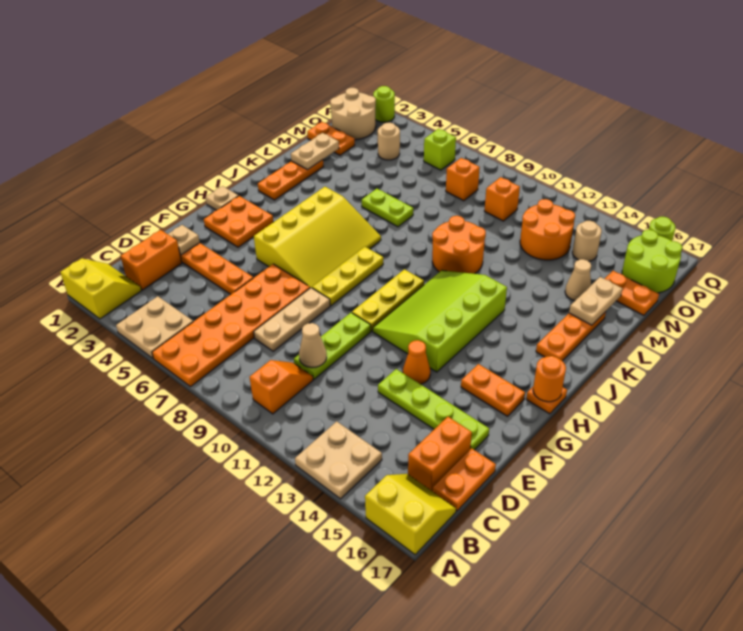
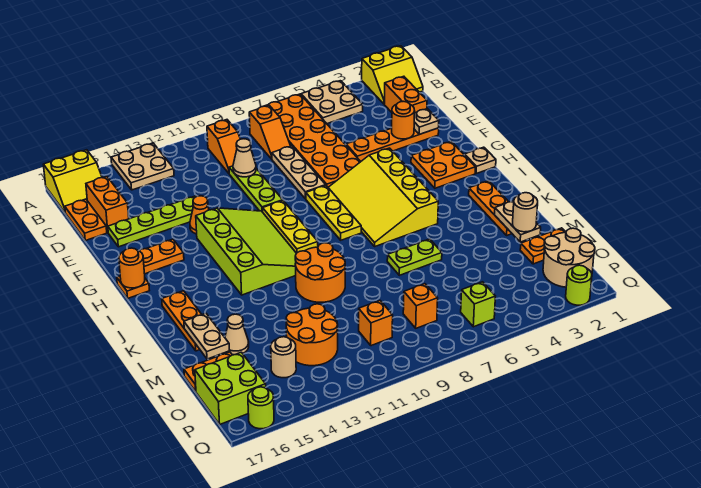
none -> orange 1x2 slope [249,105,290,159]
none -> orange 1x1 round brick [392,101,415,139]
tan 1x1 round brick [378,123,400,160] -> tan 1x1 round brick moved to [513,193,538,232]
lime 2x2 round brick [622,230,682,293] -> lime 2x2 brick [195,352,266,424]

